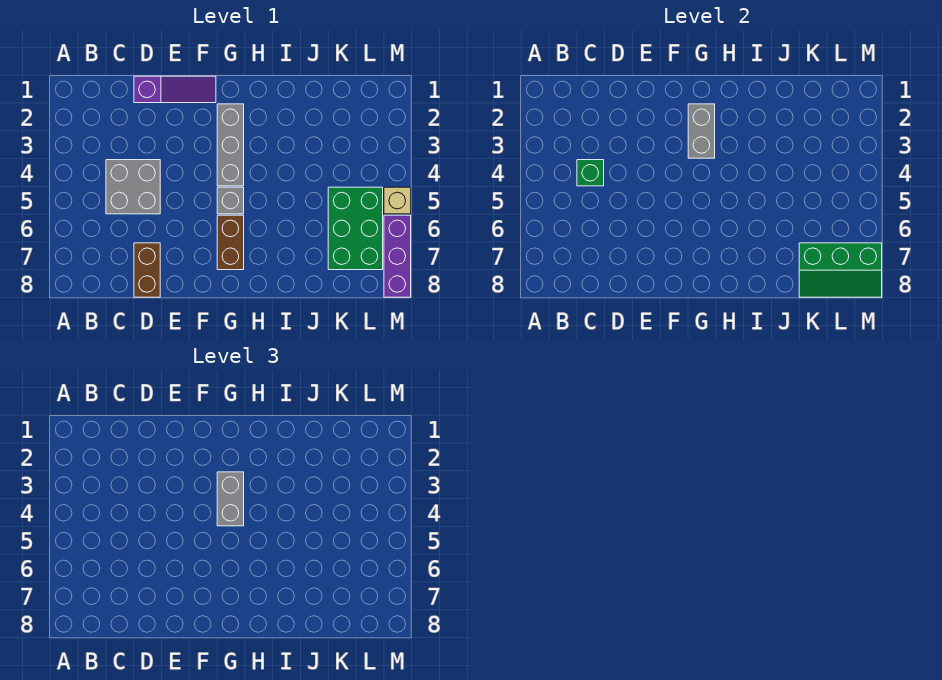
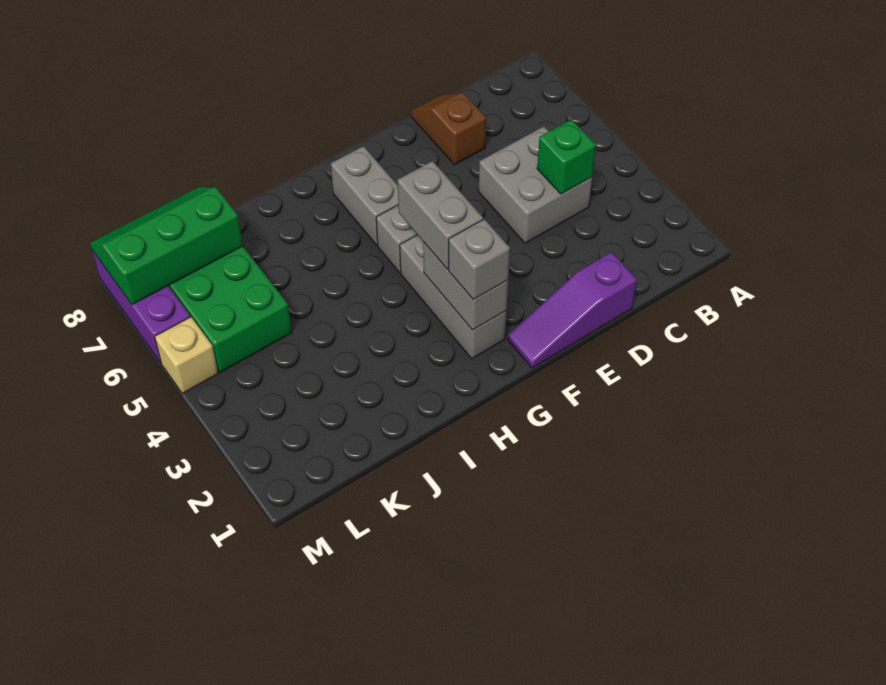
brown 1x2 brick [134,243,160,297] -> brown 1x2 slope [411,93,486,165]
none -> grey 1x1 brick [449,219,510,299]
brown 1x2 brick [217,215,244,270] -> grey 1x2 brick [331,146,398,245]

